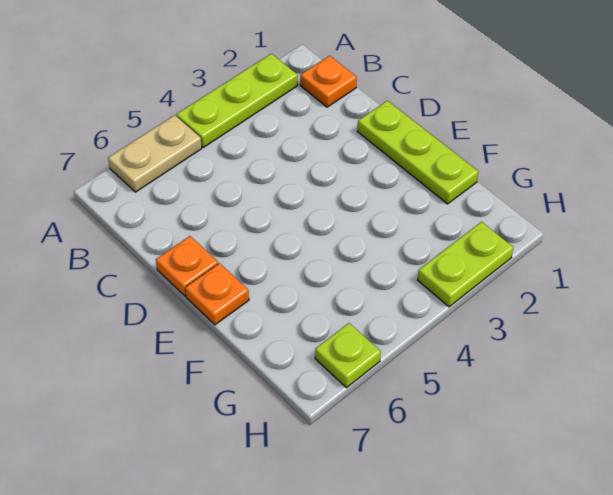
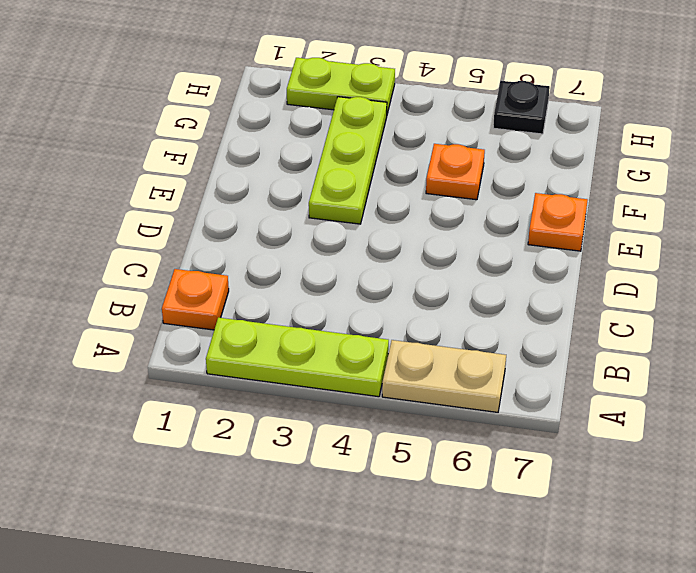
lime 1x3 plate [357,101,478,204] -> lime 1x3 plate moved to [309,97,387,224]
orange 1x1 plate [156,236,218,296] -> orange 1x1 plate moved to [426,144,485,200]
lime 1x1 plate [315,323,381,388] -> black 1x1 plate [493,81,550,134]

